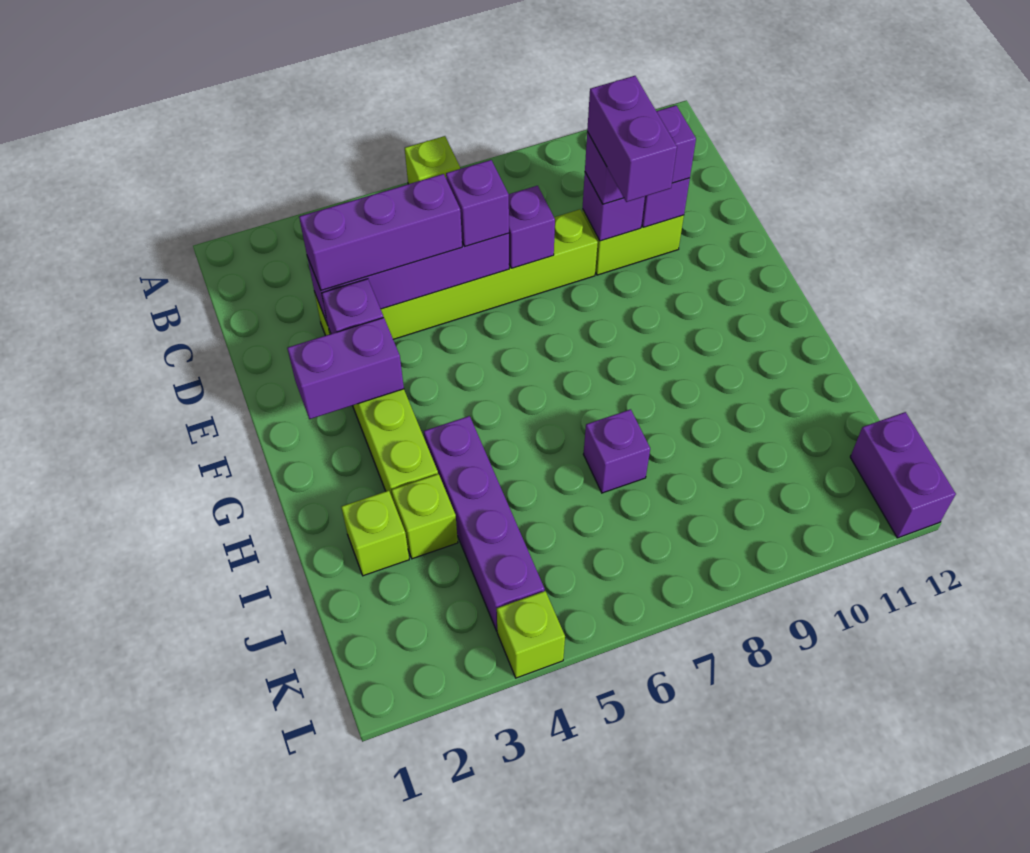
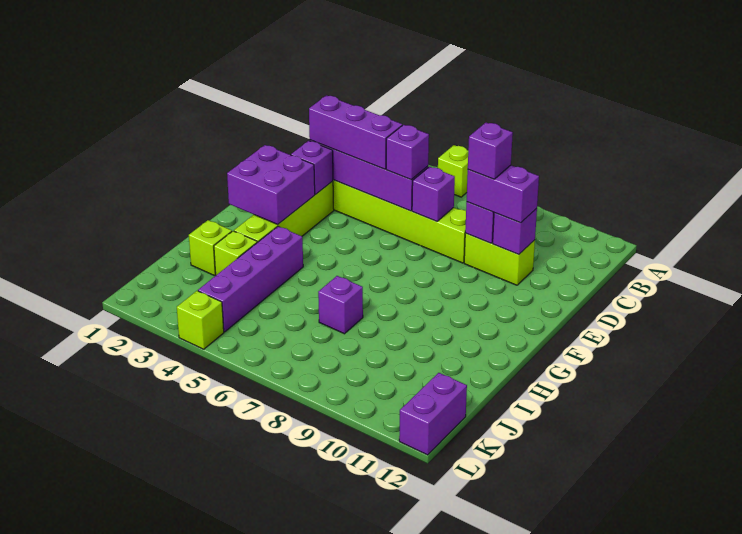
purple 1x2 brick [587,76,677,202] -> purple 1x1 brick [468,122,513,179]
purple 1x2 brick [287,317,404,419] -> purple 2x2 brick [227,145,315,224]

